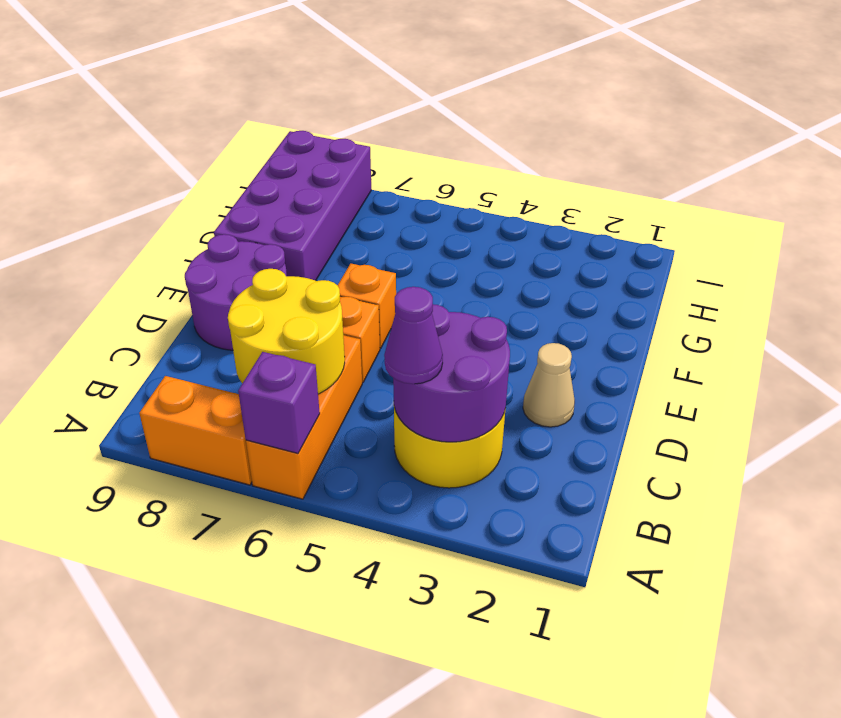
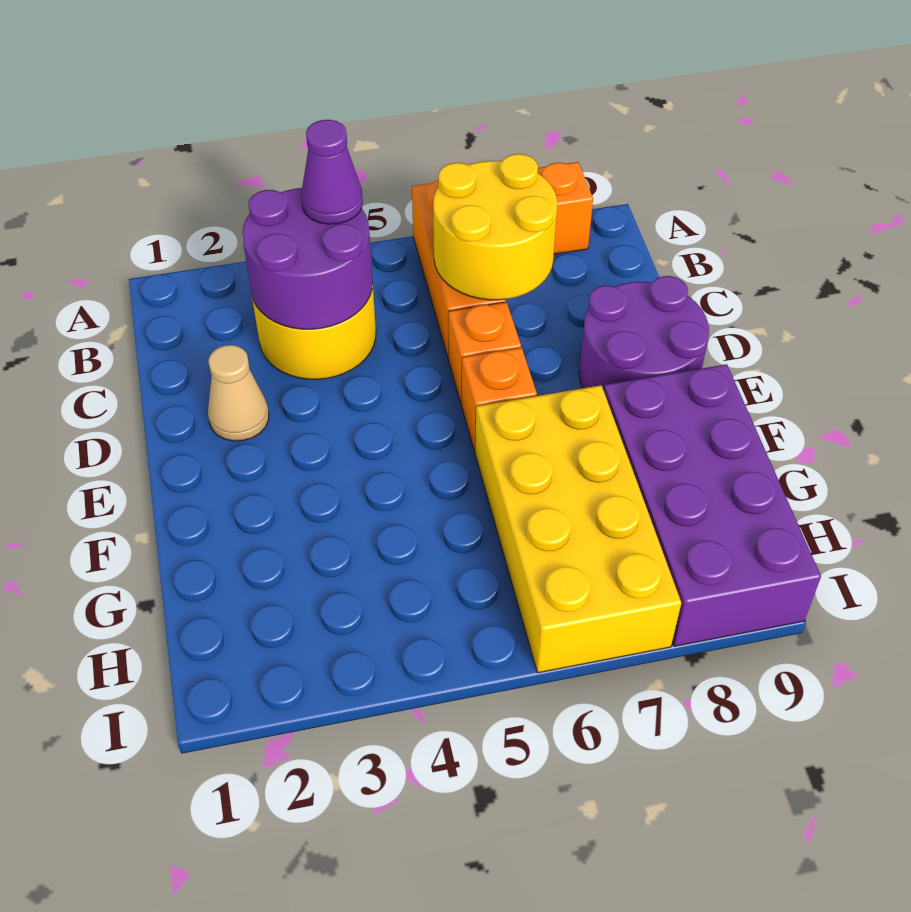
purple 1x1 brick [238,352,320,453] -> none
none -> yellow 2x4 brick [475,385,681,673]

